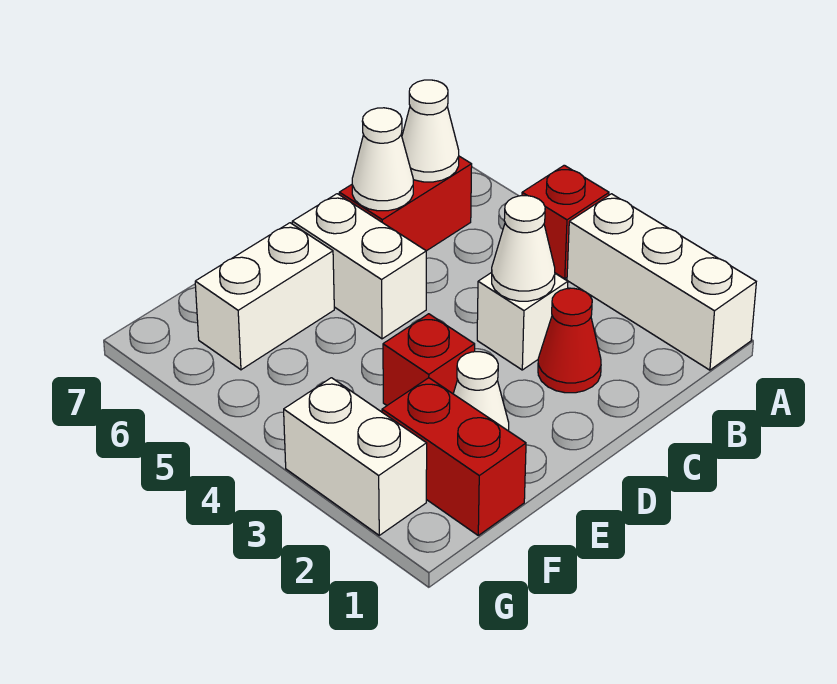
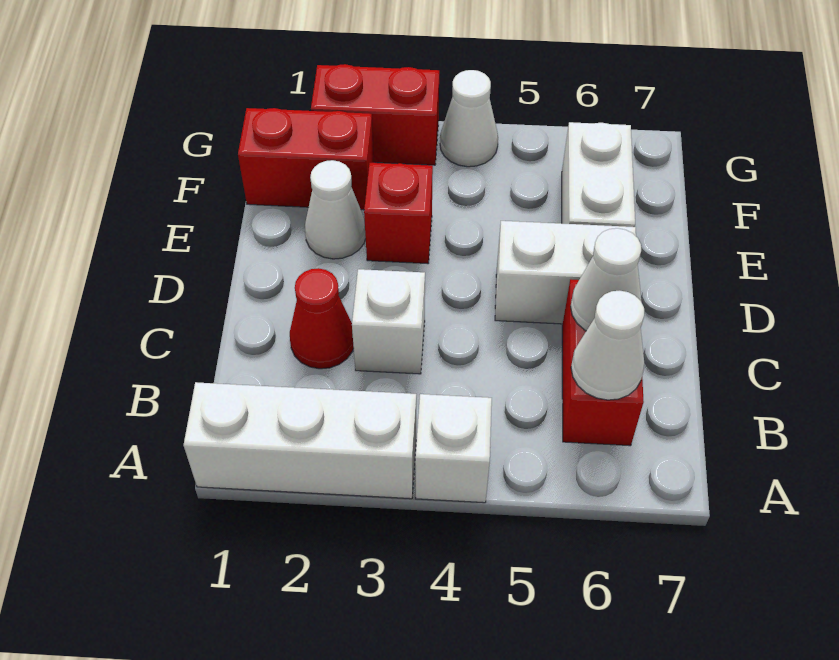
red 1x1 brick [522,165,609,279] -> white 1x1 brick [415,394,492,503]
white 1x1 cone [492,196,555,301] -> white 1x1 cone moved to [440,70,498,167]
white 1x2 brick [284,378,427,535] -> red 1x2 brick [311,64,439,165]

